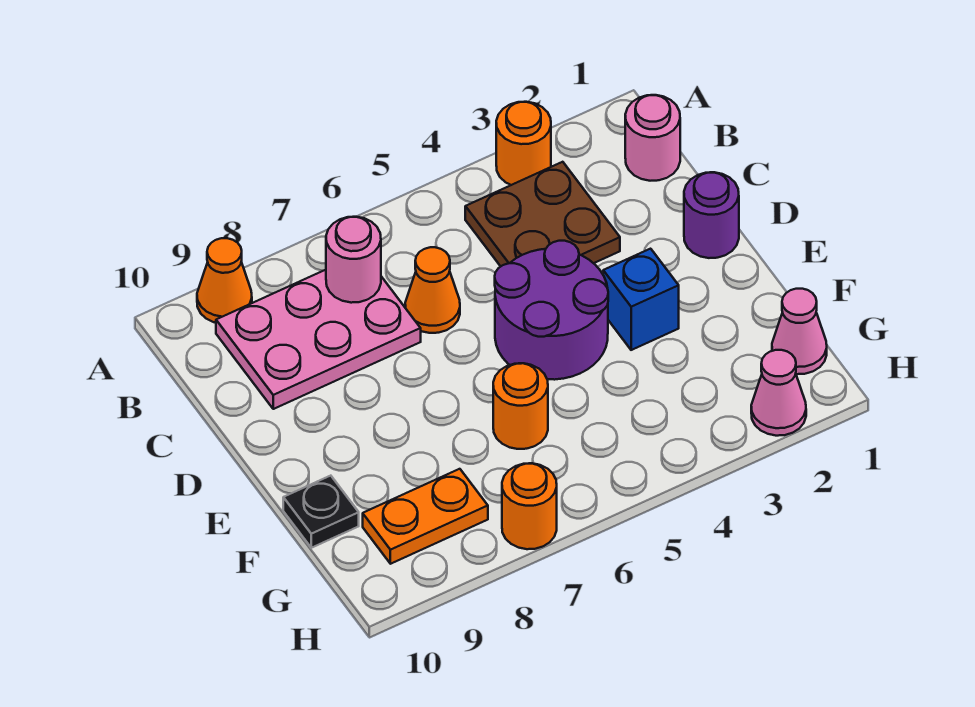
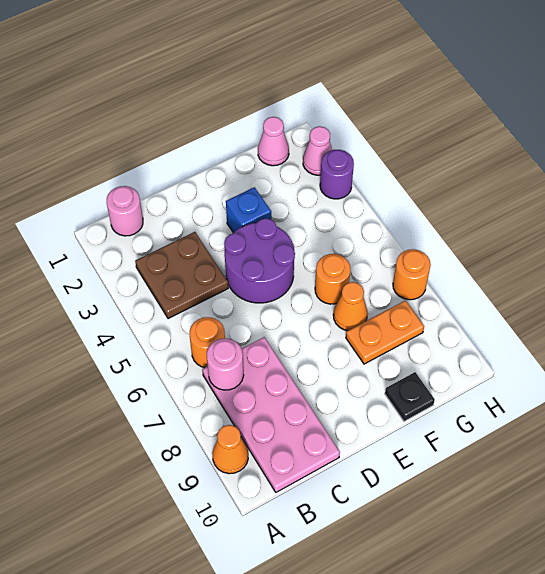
orange 1x1 round brick [496,102,551,185] -> orange 1x1 round brick moved to [190,317,225,368]
pink 2x3 plate [216,270,421,409] -> pink 2x4 plate [202,337,340,492]
orange 1x1 cone [405,247,460,333] -> orange 1x1 cone moved to [333,282,367,331]
purple 1x1 round brick [684,172,739,258] -> purple 1x1 round brick moved to [320,150,354,199]
orange 1x2 plate [363,469,488,564] -> orange 1x2 plate turned to [346,301,424,364]

